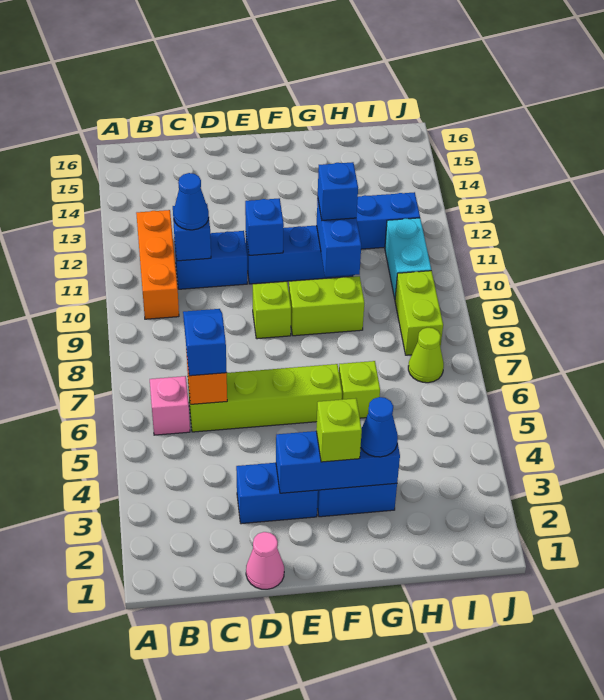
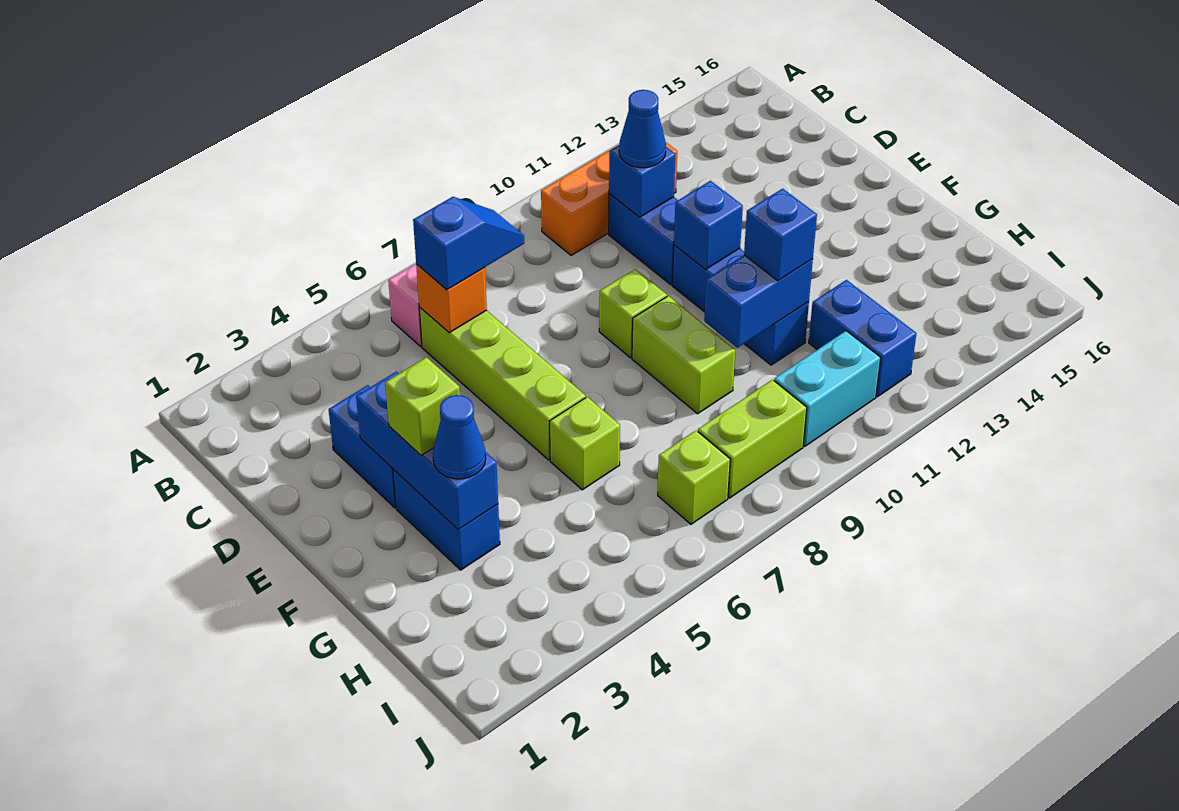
pink 1x1 cone [246,532,284,589] -> none
lime 1x1 cone [408,328,444,383] -> lime 1x1 brick [658,431,730,524]

